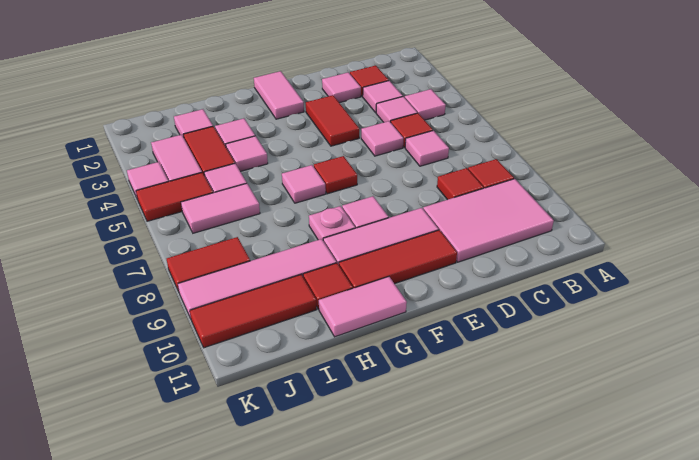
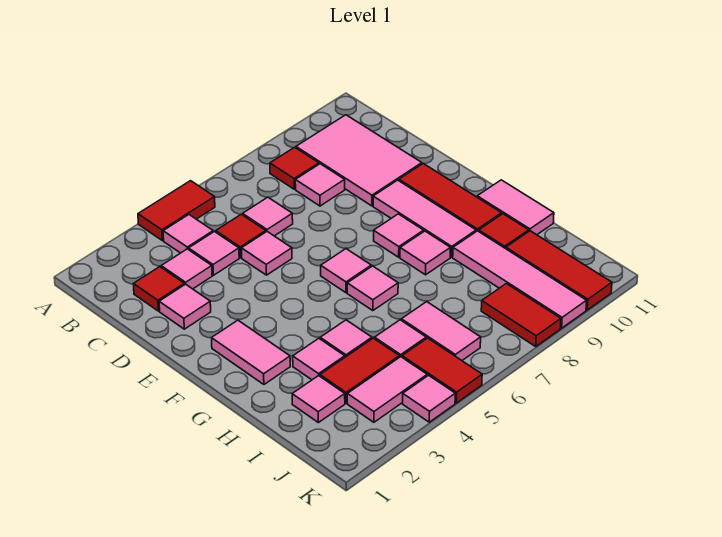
red 1x1 tile [437,168,484,200] -> pink 1x1 tile [295,164,345,206]
red 1x2 tile [306,95,359,146] -> red 1x2 tile moved to [138,181,215,241]
pink 1x2 tile [254,71,304,119] -> pink 1x2 tile turned to [212,320,290,384]
red 1x1 tile [314,156,357,194] -> pink 1x1 tile [321,249,371,293]
pink 1x1 plate [309,206,355,241] -> pink 1x1 tile [400,231,450,275]

